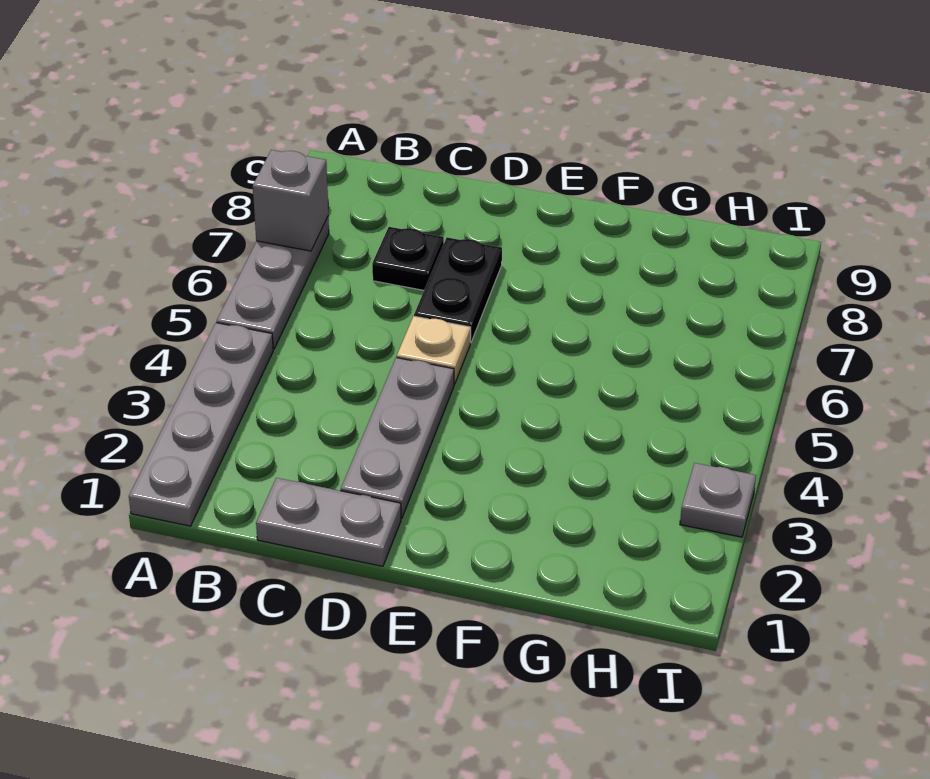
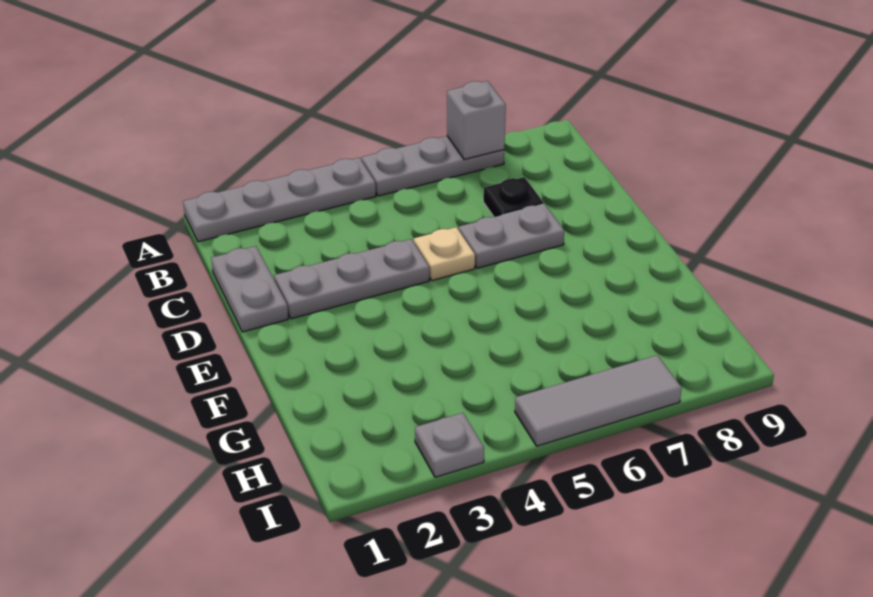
black 1x2 plate [414,237,502,343] -> grey 1x2 plate [459,204,564,268]
none -> grey 1x3 tile [515,355,682,446]

